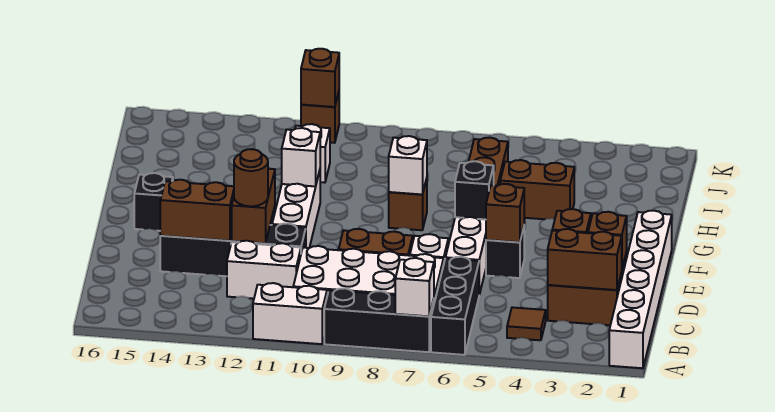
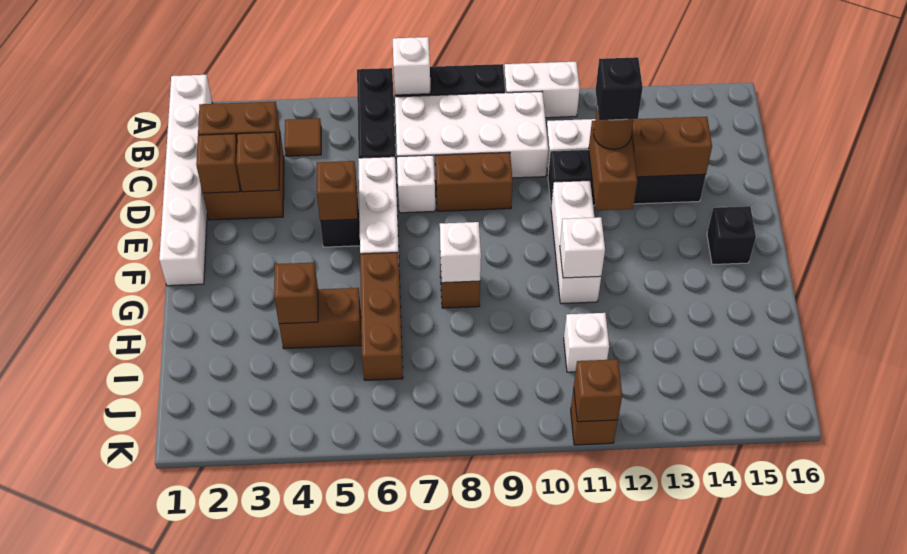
black 1x1 brick [455,161,494,220] -> black 1x1 brick moved to [596,57,643,120]
none -> brown 1x1 brick [274,263,318,324]

